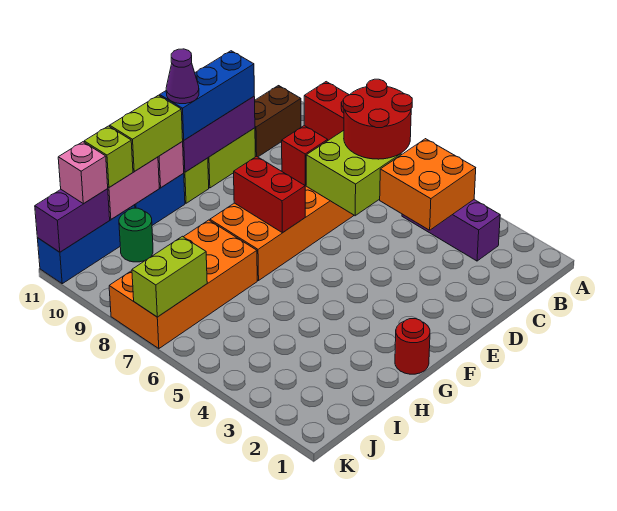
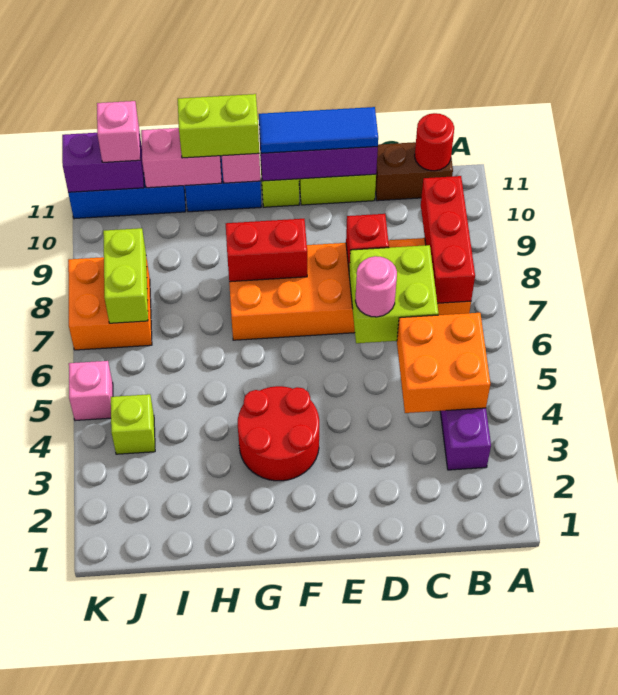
red 2x2 round brick [343,79,412,159] -> red 2x2 round brick moved to [238,386,319,481]
none -> pink 1x1 round brick [355,256,397,317]
blue 1x3 brick [160,51,254,140] -> blue 1x3 tile [259,107,378,153]
red 1x2 brick [234,156,305,233] -> red 1x2 brick turned to [226,219,307,282]
purple 1x1 cone [166,49,199,104] -> none
red 1x1 round brick [395,319,430,374] -> red 1x1 round brick moved to [415,113,454,171]
orange 2x4 brick [109,220,257,349] -> orange 2x2 brick [68,257,152,350]
green 1x1 round brick [119,208,153,262] -> none
lime 1x1 brick [84,126,133,187] -> lime 1x1 brick moved to [111,394,155,454]
lime 1x2 brick [132,236,207,317] -> lime 1x2 brick turned to [103,228,148,323]
none -> pink 1x1 brick [69,361,113,420]

